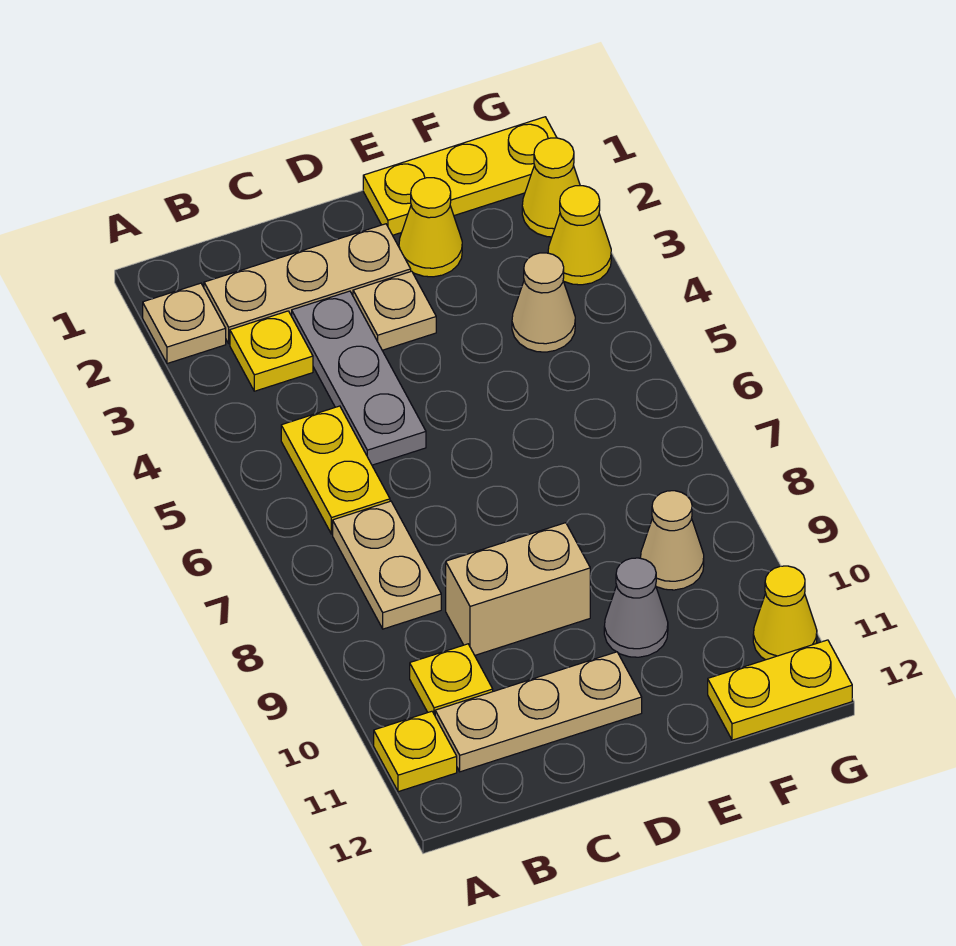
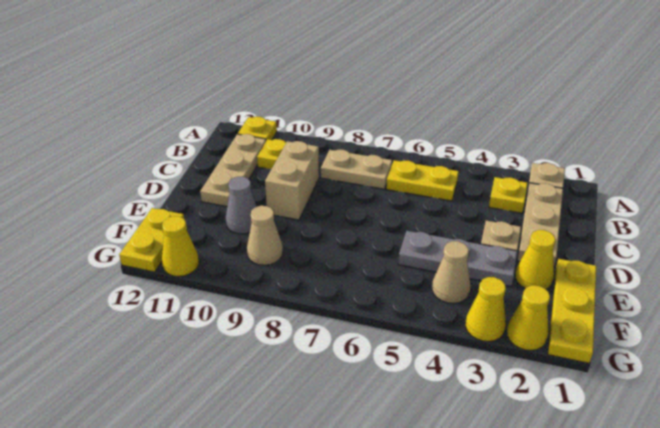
grey 1x3 plate [292,291,426,465] -> grey 1x3 plate moved to [398,231,517,287]

